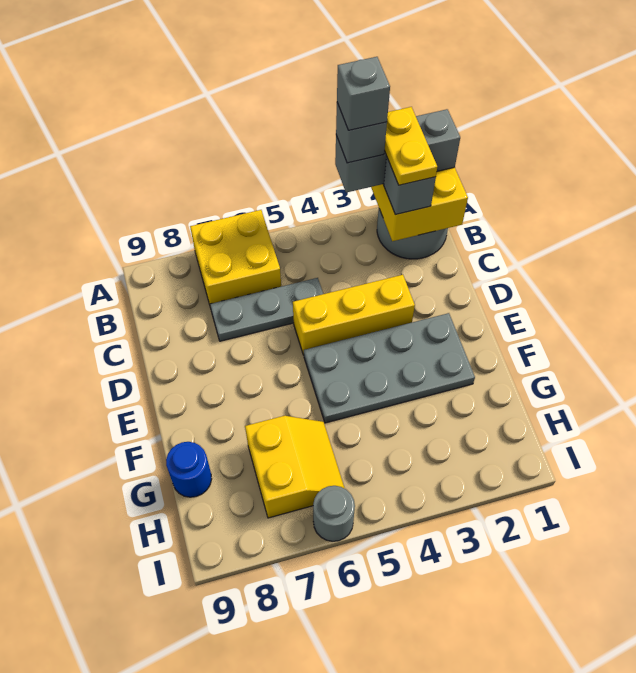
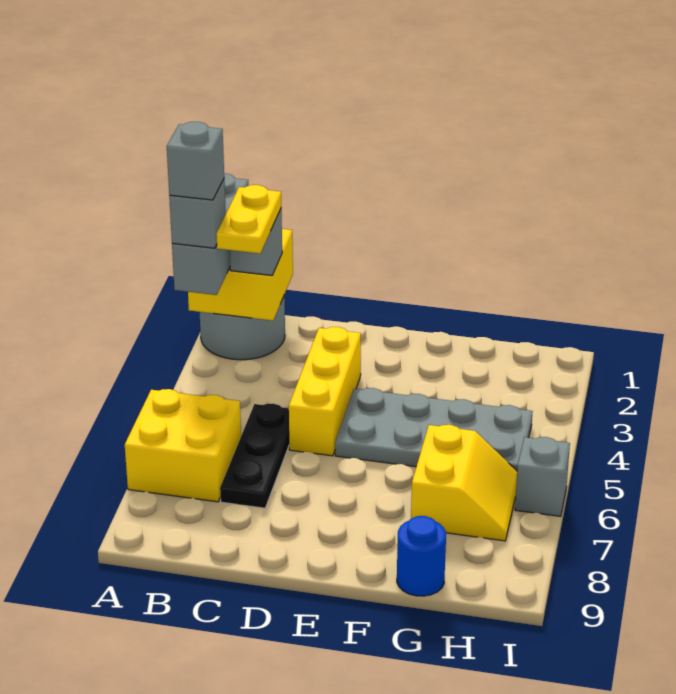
yellow 1x2 plate [384,107,437,185] -> yellow 1x2 plate turned to [217,185,281,253]
grey 1x3 plate [210,278,323,341] -> black 1x3 plate [220,403,289,508]
grey 2x4 plate [304,313,475,423] -> grey 2x4 plate turned to [335,388,533,471]
yellow 2x2 slope [245,416,344,518] -> yellow 2x2 slope turned to [411,425,517,541]
grey 1x1 round brick [313,486,355,541] -> grey 1x1 brick [515,437,570,516]

